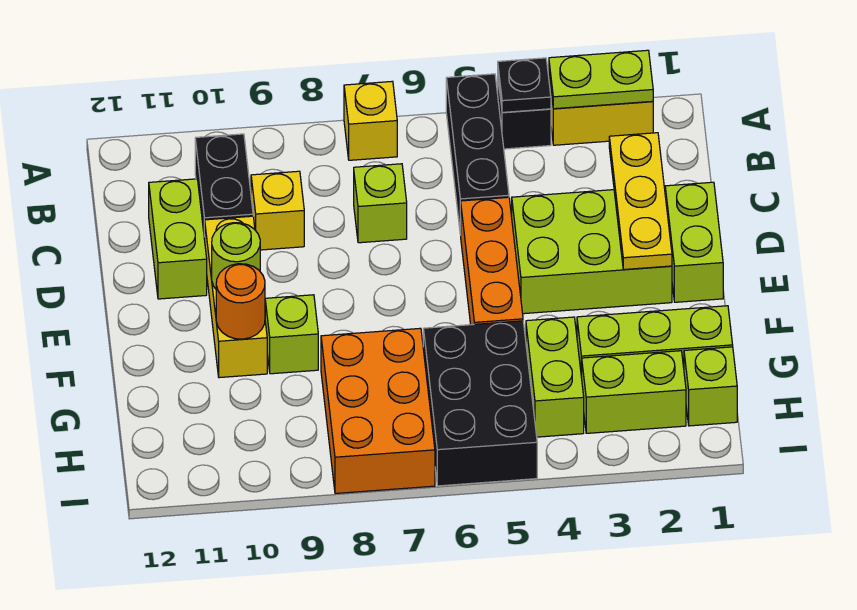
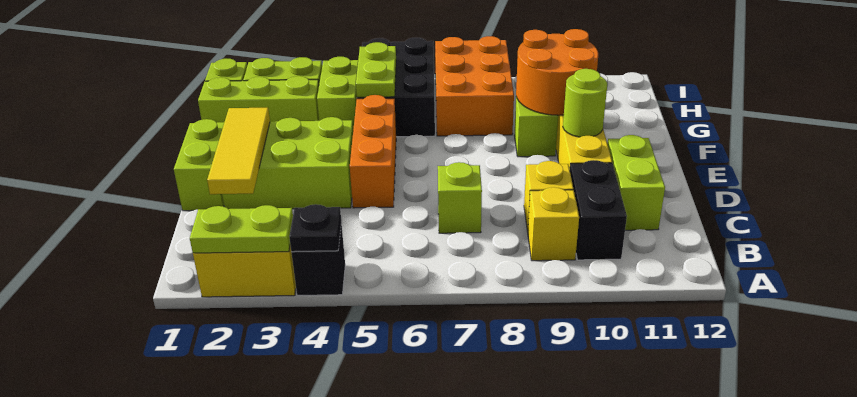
black 1x3 brick [446,74,509,235] -> none
yellow 1x1 brick [344,81,397,160] -> yellow 1x1 brick moved to [528,187,579,261]
yellow 1x3 plate [609,133,672,270] -> yellow 1x3 tile [207,108,270,194]
orange 1x1 round brick [216,264,265,339] -> orange 2x2 round brick [516,29,598,115]
none -> lime 1x2 plate [356,42,396,97]

